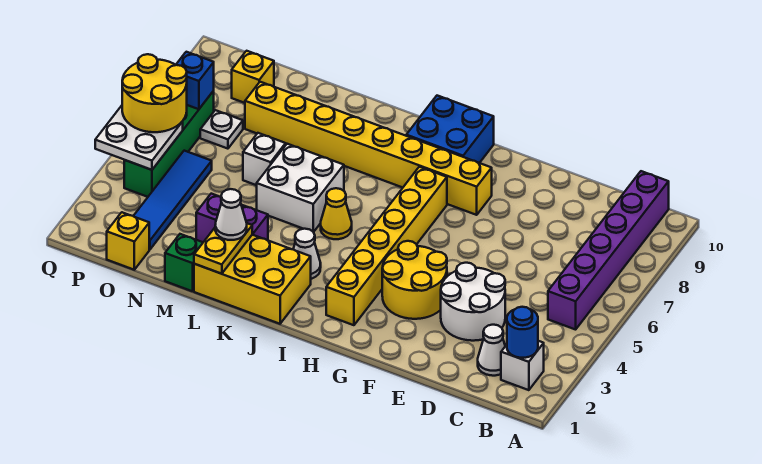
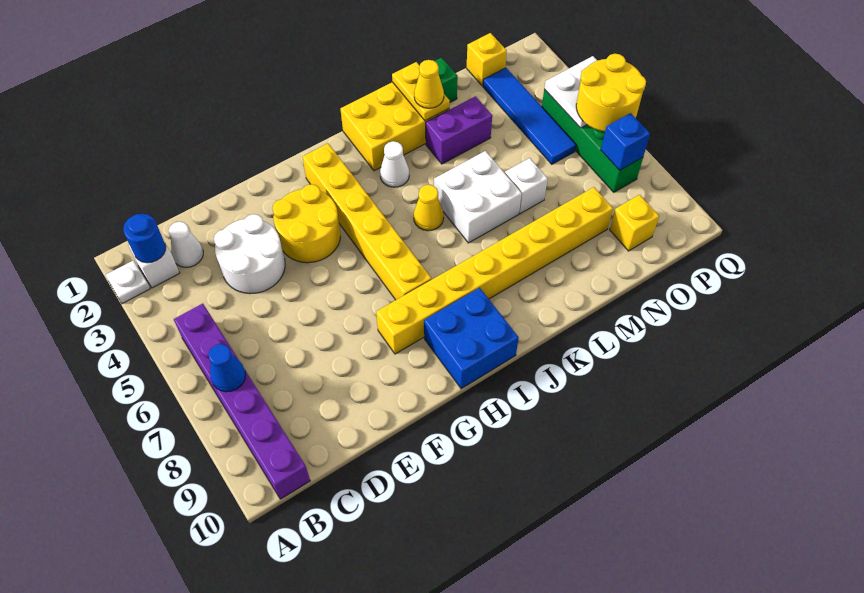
none -> blue 1x1 cone [208,344,245,392]
white 1x1 cone [215,189,247,240] -> yellow 1x1 cone [414,60,444,108]
white 1x1 plate [200,110,243,149] -> white 1x1 plate moved to [105,260,150,304]

